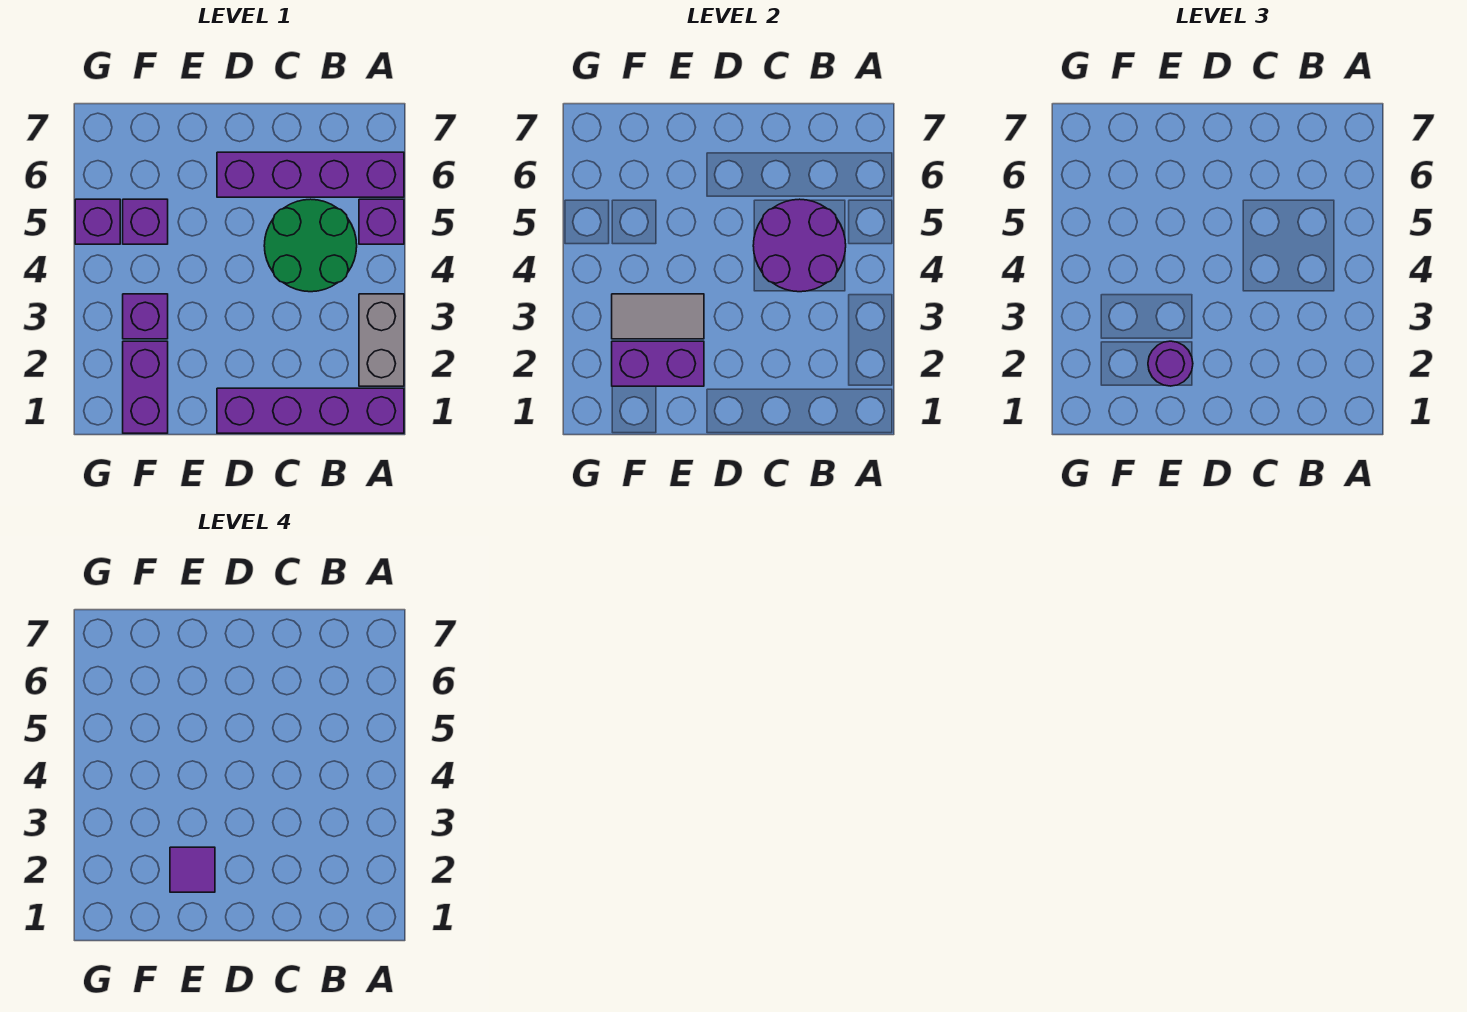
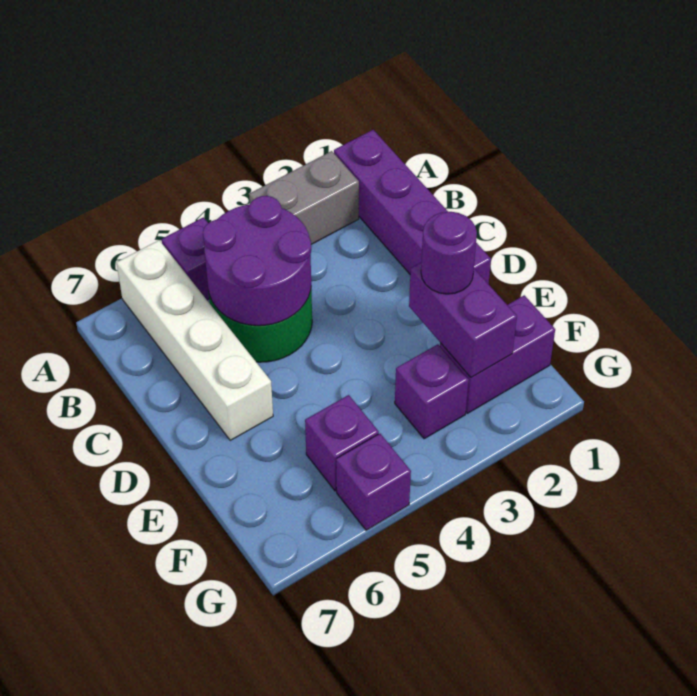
purple 1x4 brick [217,152,404,197] -> white 1x4 brick [117,240,273,440]
purple 1x1 tile [170,847,215,892] -> none
grey 1x2 tile [612,294,704,339] -> none

